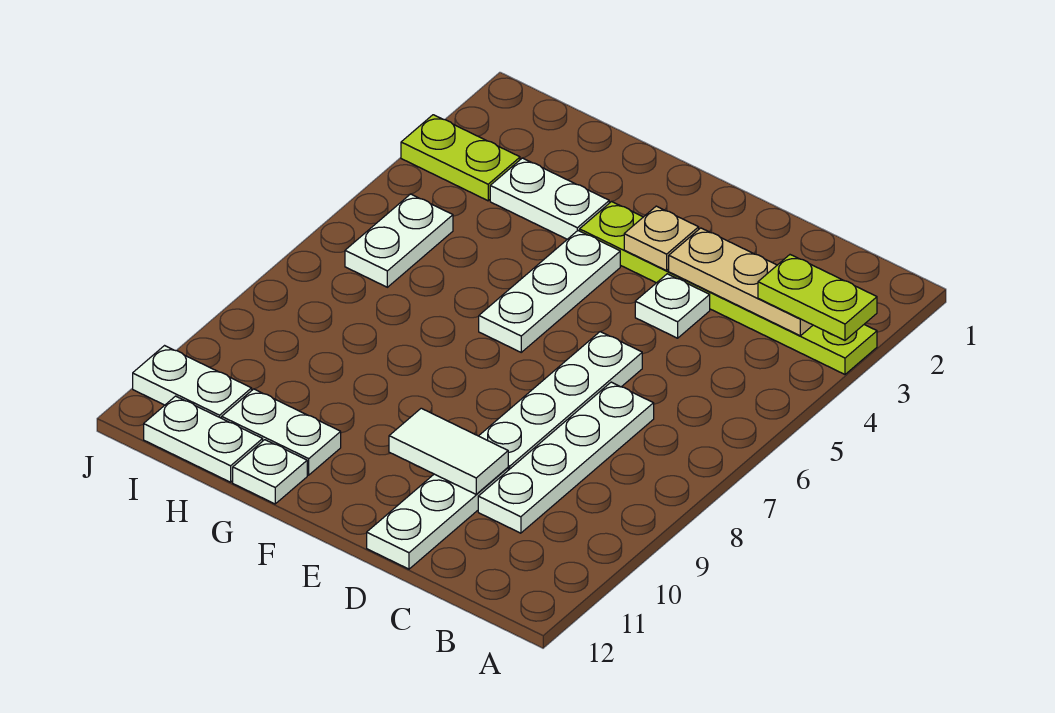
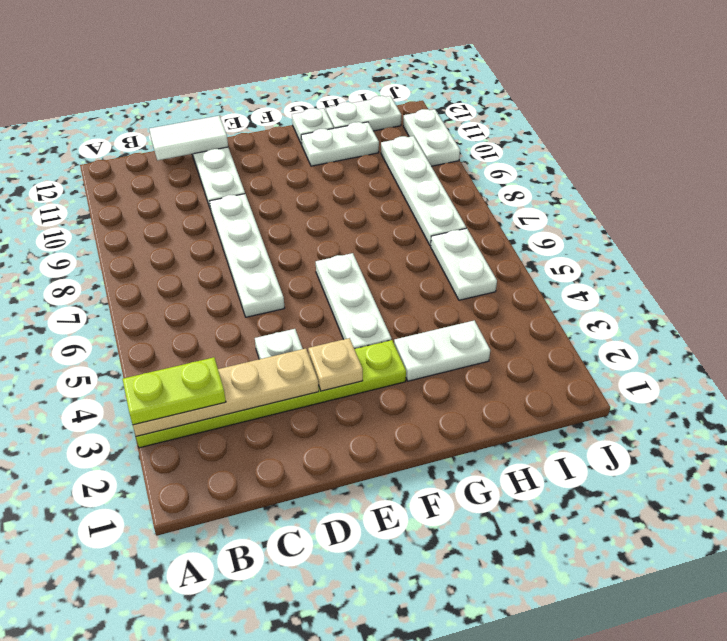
tan 1x3 plate [669,228,813,336] -> tan 1x4 plate [133,348,319,436]
white 1x4 plate [478,382,654,533] -> white 1x4 plate moved to [381,136,466,246]
white 1x2 tile [389,408,508,494] -> white 1x2 tile moved to [149,116,228,160]
lime 1x2 plate [401,115,520,201] -> none
white 1x2 plate [133,346,252,418] -> white 1x2 plate turned to [403,109,460,166]

